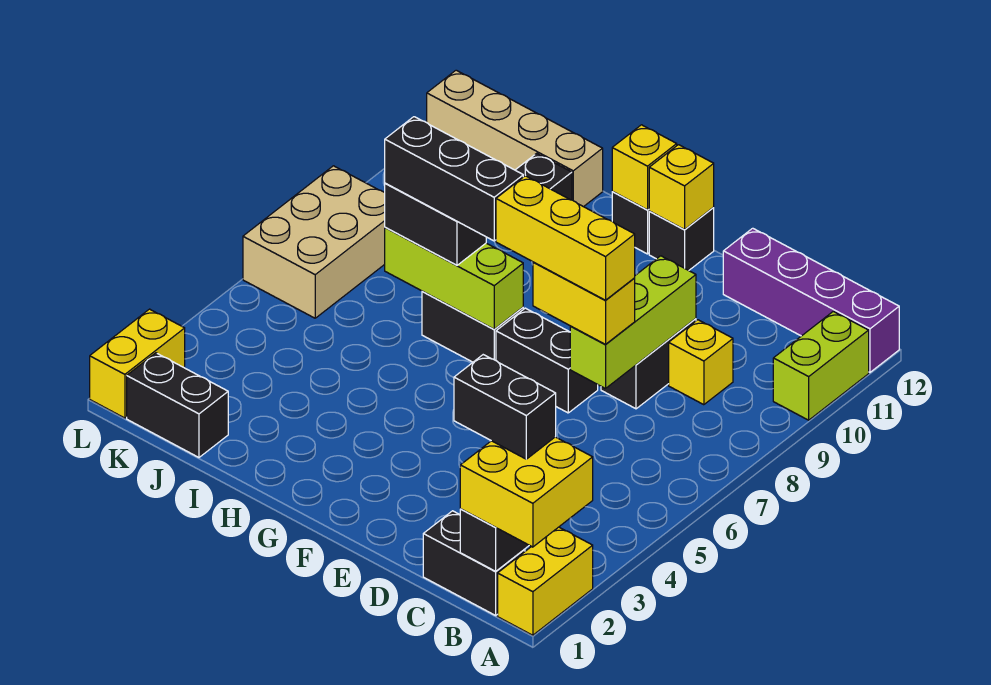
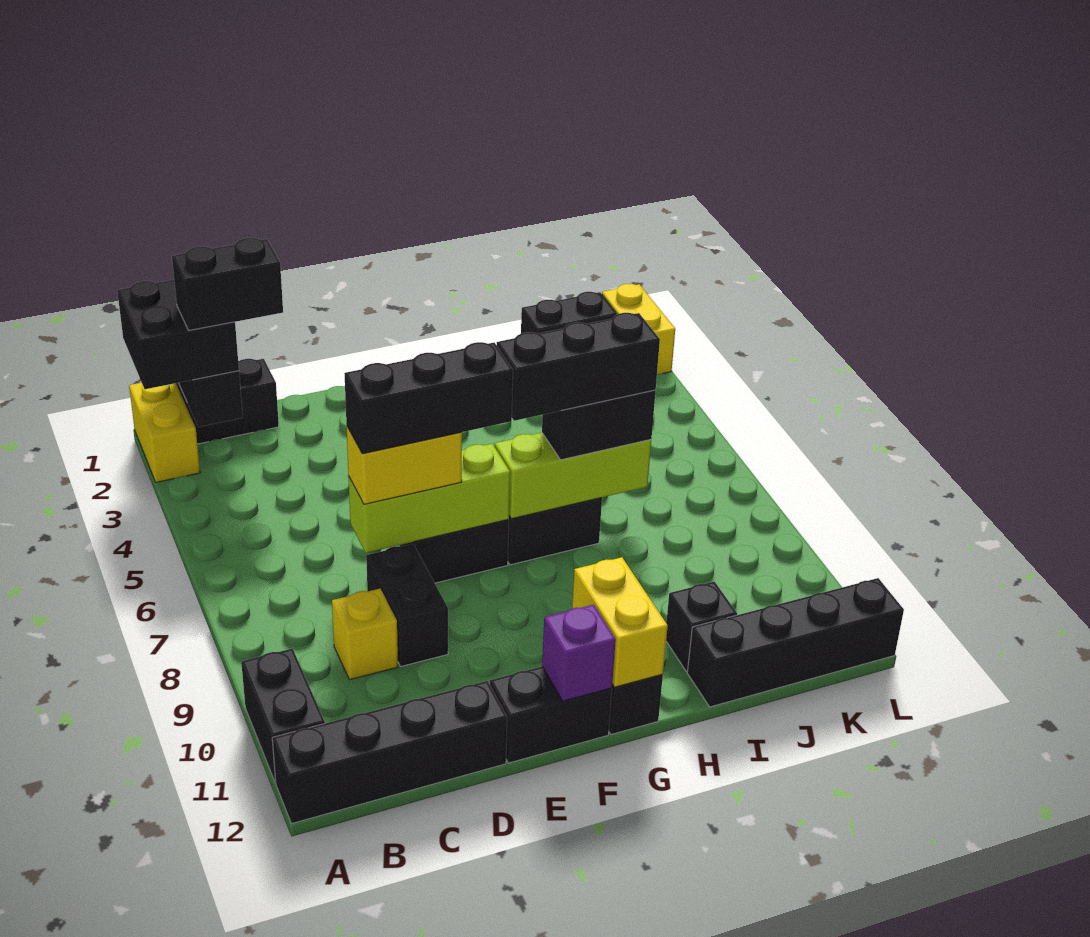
yellow 2x2 brick [460,437,593,547] -> black 2x2 brick [117,280,239,389]
lime 1x2 brick [773,311,869,420] -> black 1x2 brick [241,649,325,783]
purple 1x4 brick [723,228,899,372] -> black 1x4 brick [272,681,507,823]
lime 1x3 brick [570,256,696,389] -> lime 1x3 brick turned to [348,444,510,553]
yellow 1x3 brick [496,176,635,300] -> black 1x3 brick [344,342,513,454]
black 1x1 brick [649,207,714,270] -> black 1x2 brick [490,667,612,763]
yellow 1x1 brick [649,145,714,230] -> purple 1x1 brick [542,605,616,701]
yellow 1x1 brick [612,125,677,210] -> yellow 1x2 brick [572,557,668,687]
tan 1x4 brick [427,70,603,207] -> black 1x4 brick [687,578,904,707]
tan 2x3 brick [243,166,385,318] -> none

